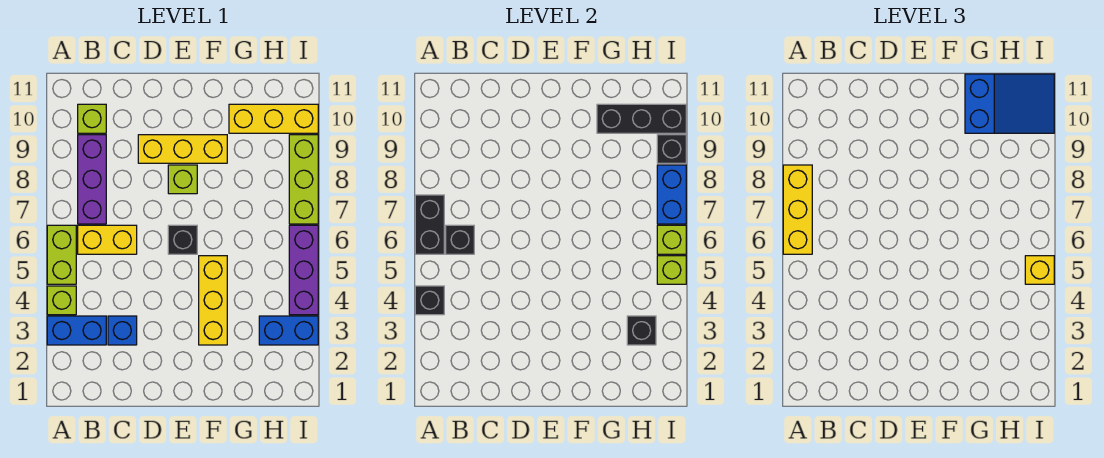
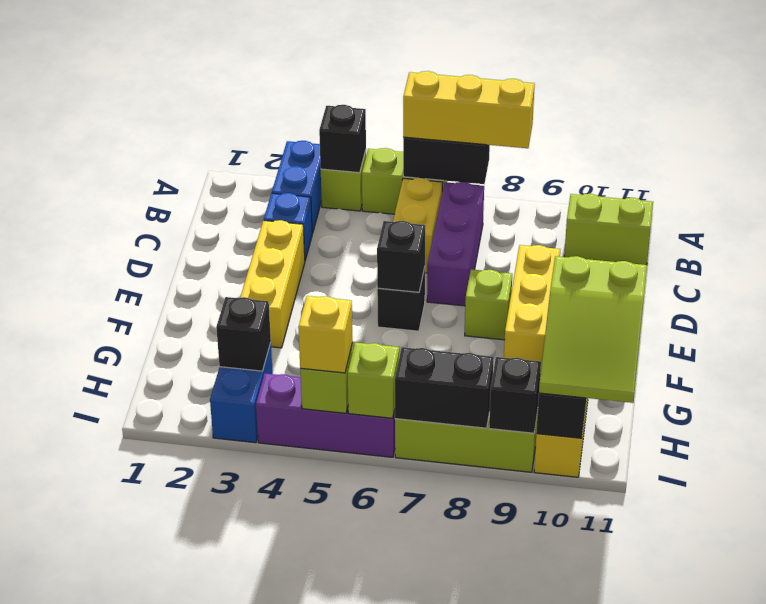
black 1x1 brick [446,225,474,254] -> black 1x1 brick moved to [377,221,425,292]
purple 1x3 brick [78,135,106,224] -> purple 1x3 brick turned to [427,182,484,306]
lime 1x1 brick [78,104,106,133] -> lime 1x2 brick [564,194,653,265]
yellow 1x3 brick [199,256,227,345] -> yellow 1x3 brick turned to [240,220,305,348]
blue 2x3 slope [965,74,1054,133] -> lime 2x3 slope [539,256,647,403]
blue 1x2 brick [657,165,686,224] -> black 1x2 brick [395,347,494,428]

